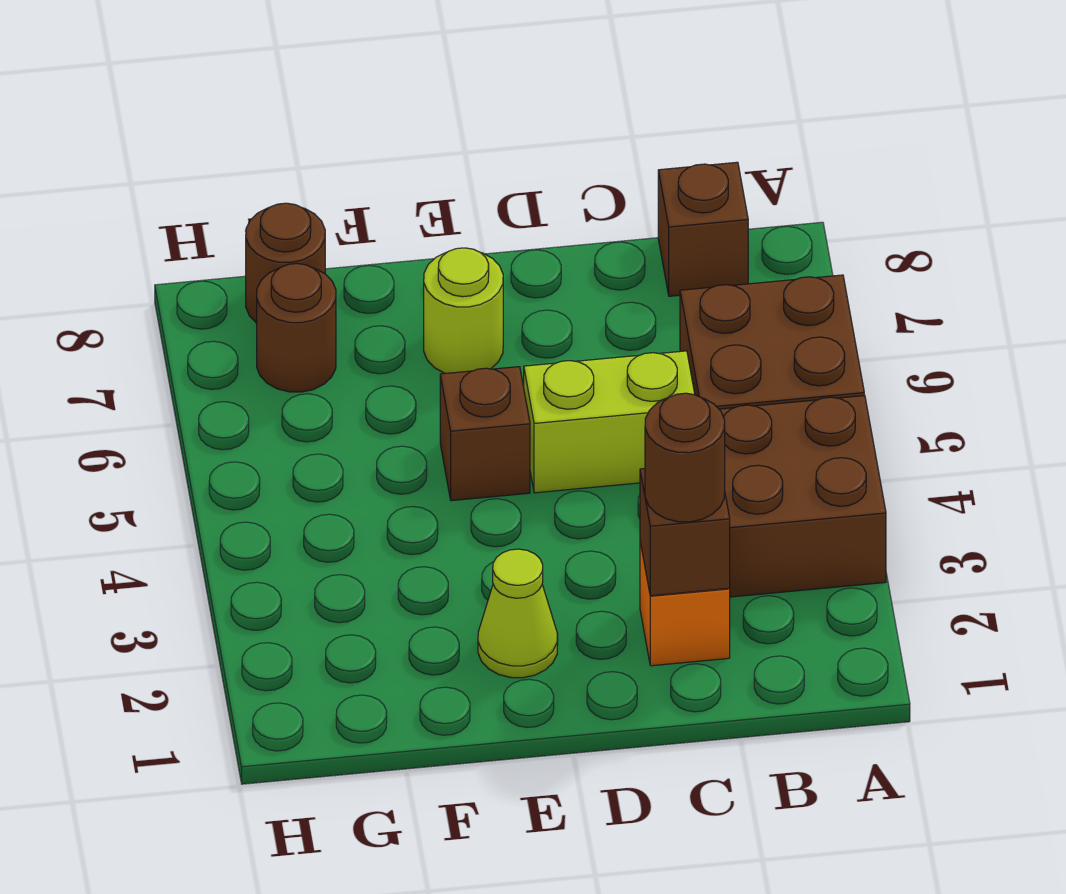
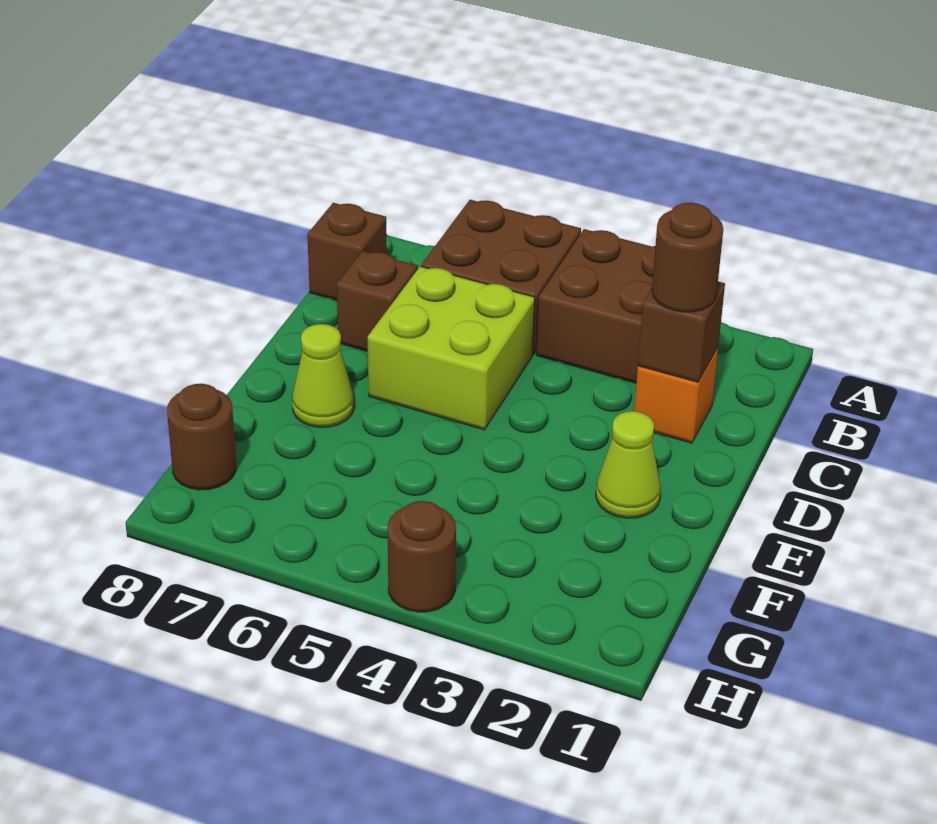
lime 1x2 brick [524,351,695,493] -> lime 2x2 brick [368,266,535,430]
brown 1x1 brick [440,367,530,501] -> brown 1x1 brick moved to [337,251,417,351]
lime 1x1 round brick [424,248,503,373] -> lime 1x1 cone [292,324,354,427]
brown 1x1 round brick [257,263,336,392] -> brown 1x1 round brick moved to [388,501,456,612]

